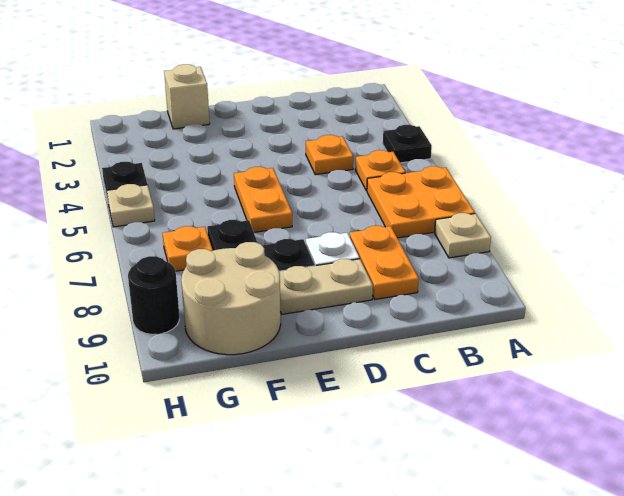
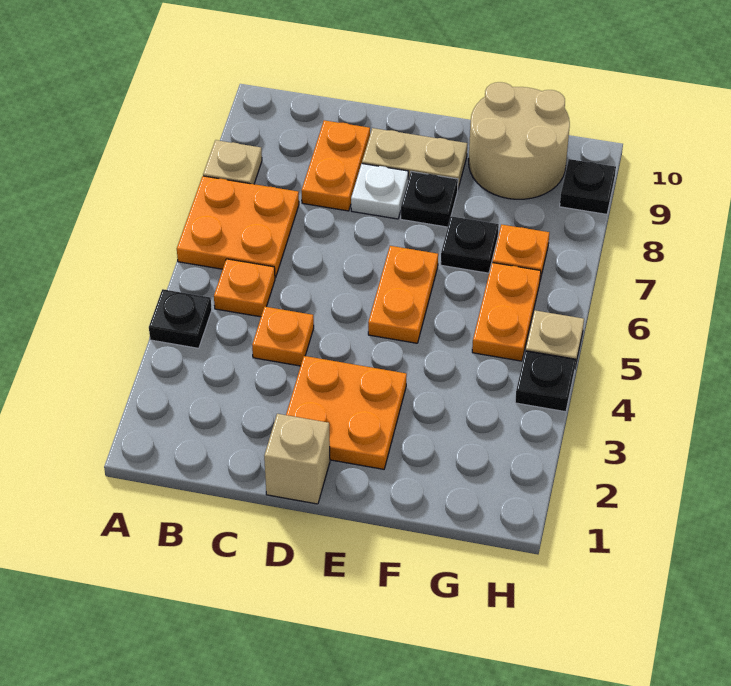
none -> orange 2x2 plate [286,356,407,469]
tan 1x1 brick [164,64,210,129] -> tan 1x1 brick moved to [264,414,330,504]
none -> orange 1x2 plate [472,263,541,361]
black 1x1 round brick [128,256,179,335] -> black 1x1 plate [560,159,616,214]

